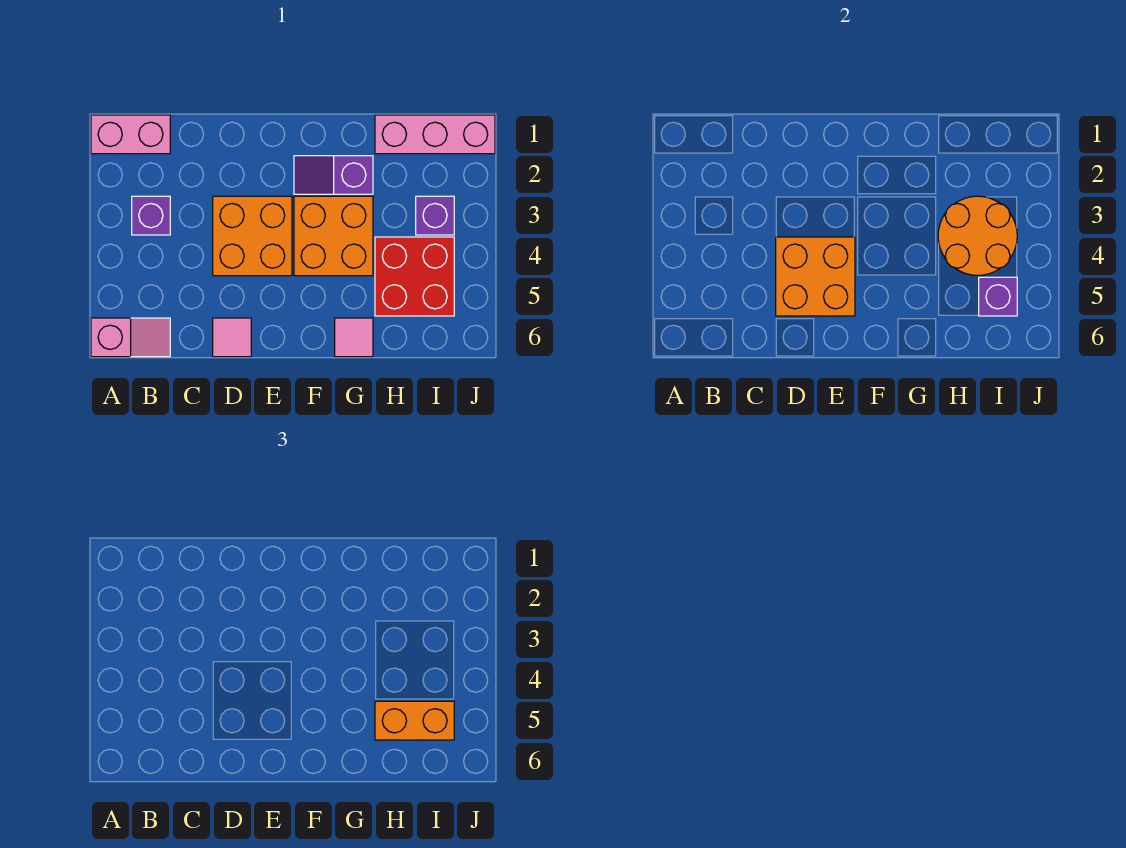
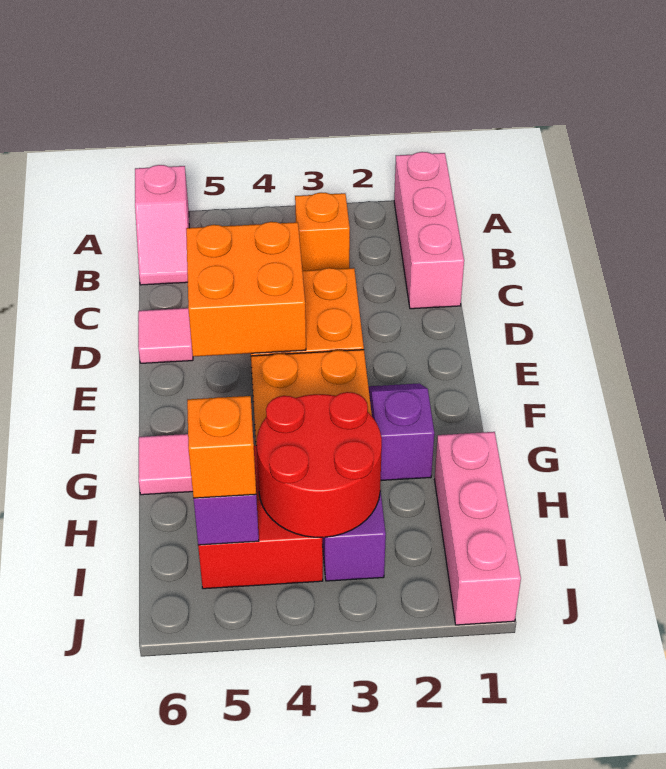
pink 1x2 brick [91,115,170,154] -> pink 1x3 brick [394,152,464,309]
purple 1x1 brick [132,196,170,235] -> orange 1x1 brick [295,193,350,271]
orange 2x2 round brick [938,196,1017,275] -> red 2x2 round brick [256,392,382,537]
orange 1x2 brick [375,701,454,740] -> orange 1x1 brick [187,396,256,498]

